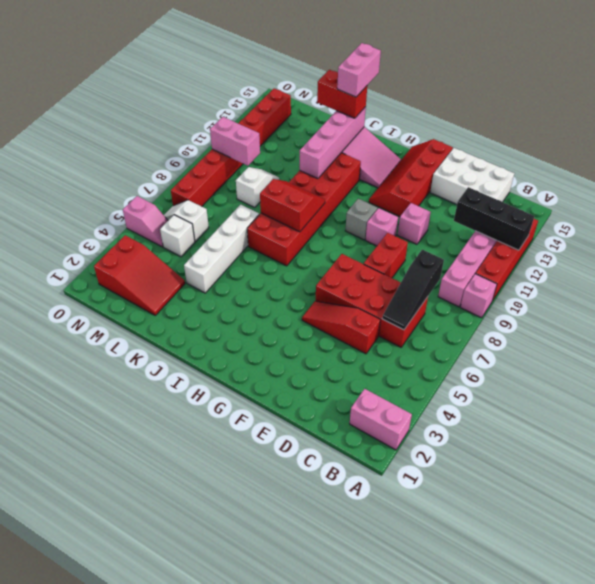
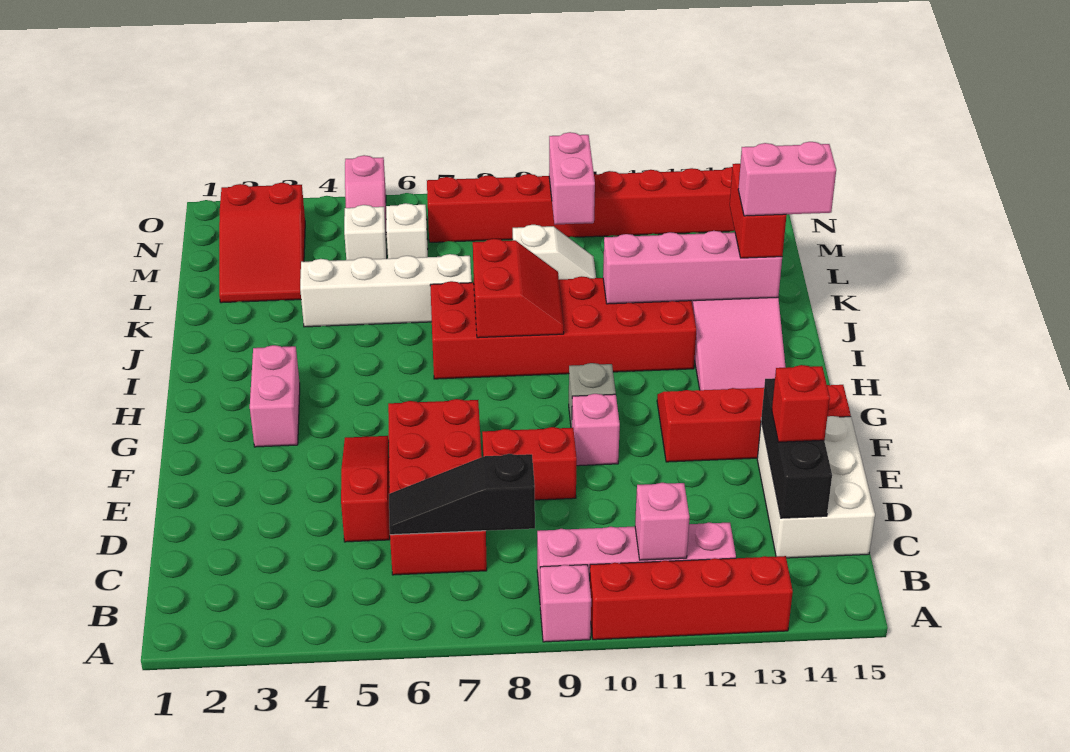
pink 1x2 brick [350,389,412,450] -> pink 1x2 brick moved to [250,345,300,447]
black 1x3 brick [454,187,534,250] -> black 1x3 brick moved to [761,378,832,518]
none -> red 1x1 brick [772,365,830,442]
pink 1x1 brick [398,203,431,244] -> pink 1x1 brick moved to [635,483,690,560]

